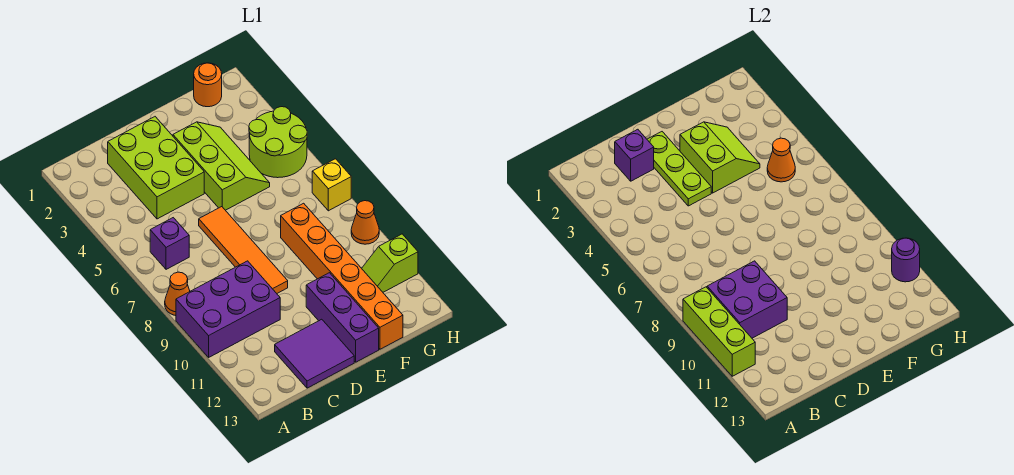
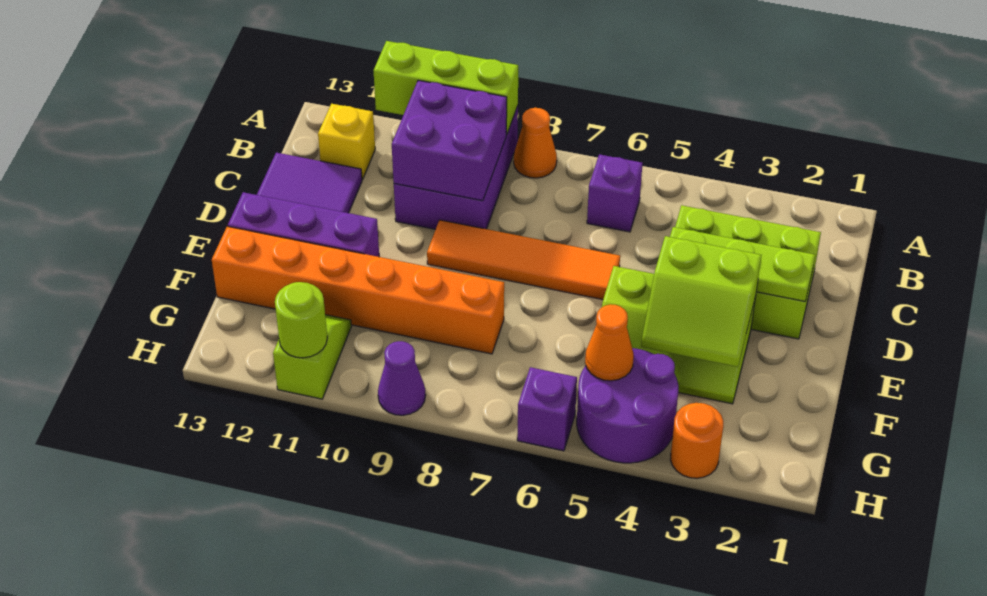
purple 1x1 brick [615,129,654,181] -> purple 1x1 brick moved to [517,367,577,451]
orange 1x1 round brick [194,63,222,107] -> orange 1x1 round brick moved to [670,403,723,478]
lime 2x2 round brick [249,107,307,178] -> purple 2x2 round brick [577,348,678,463]
yellow 1x1 brick [312,159,351,211] -> yellow 1x1 brick moved to [318,104,375,180]
orange 1x1 cone [351,201,379,244] -> purple 1x1 cone [378,341,426,415]
purple 1x1 round brick [892,238,920,282] -> lime 1x1 round brick [275,282,327,358]

